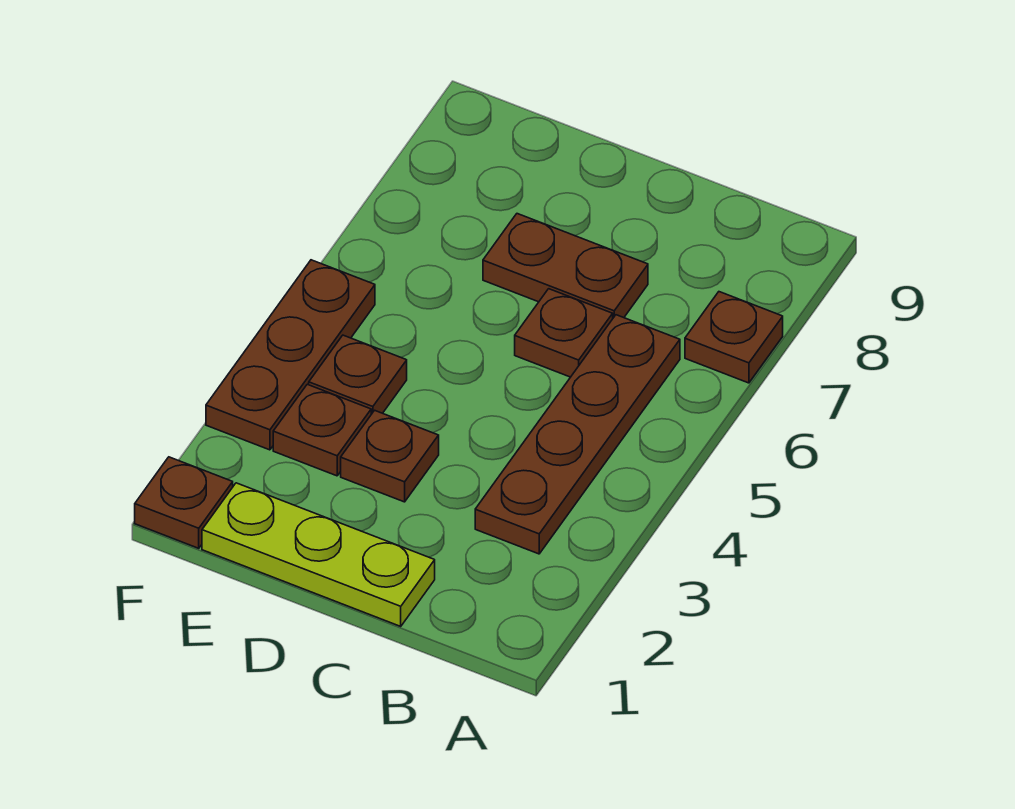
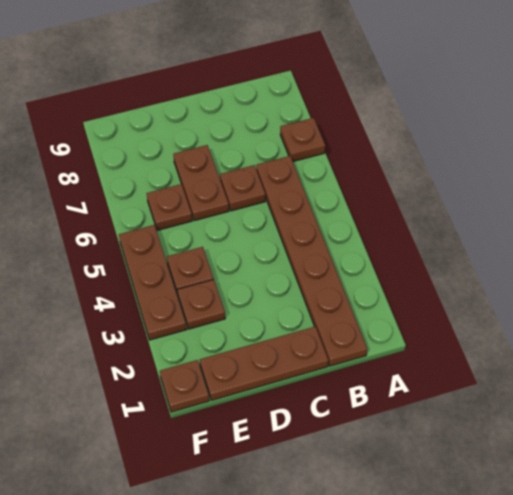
brown 1x4 plate [475,315,680,554] -> brown 1x6 plate [256,156,367,366]
lime 1x3 plate [202,483,435,626] -> brown 1x3 plate [200,326,328,400]
brown 1x2 plate [483,214,648,318] -> brown 1x2 plate turned to [173,145,229,221]
brown 1x1 plate [341,410,439,502] -> brown 1x1 plate moved to [147,184,192,230]

